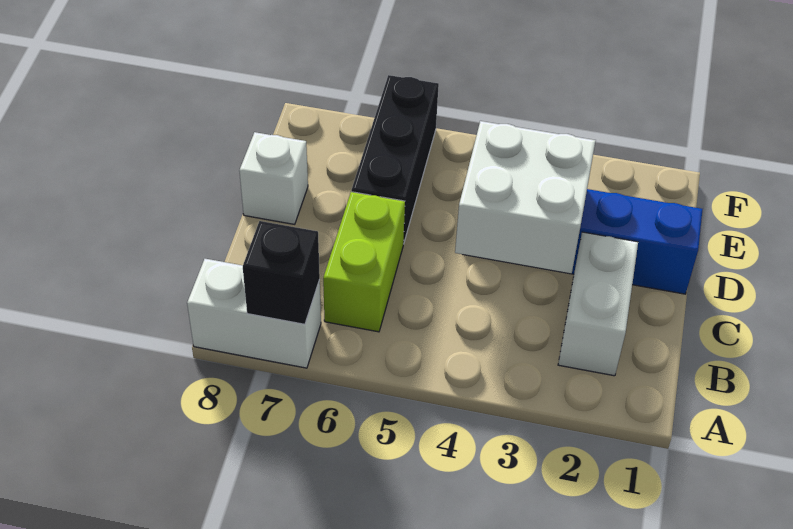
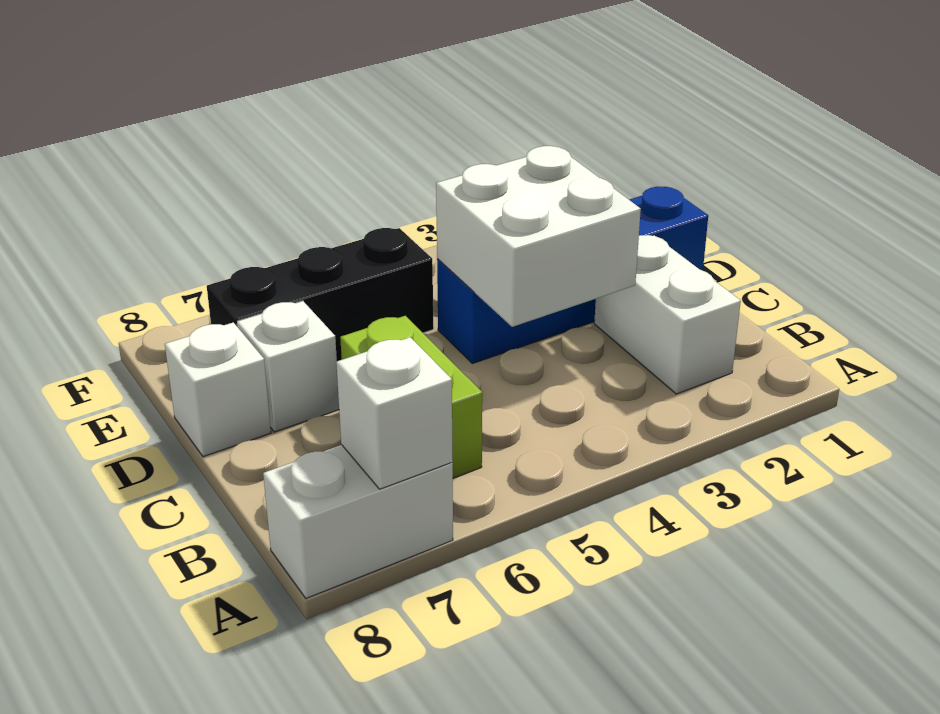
black 1x1 brick [243,221,320,324] -> white 1x1 brick [336,337,453,489]
black 1x3 brick [351,75,439,244] -> black 1x3 brick turned to [207,228,434,361]
none -> white 1x1 brick [237,301,339,432]

